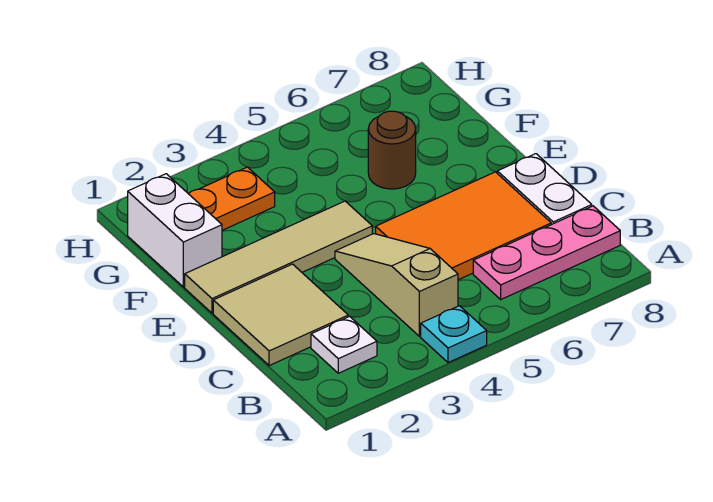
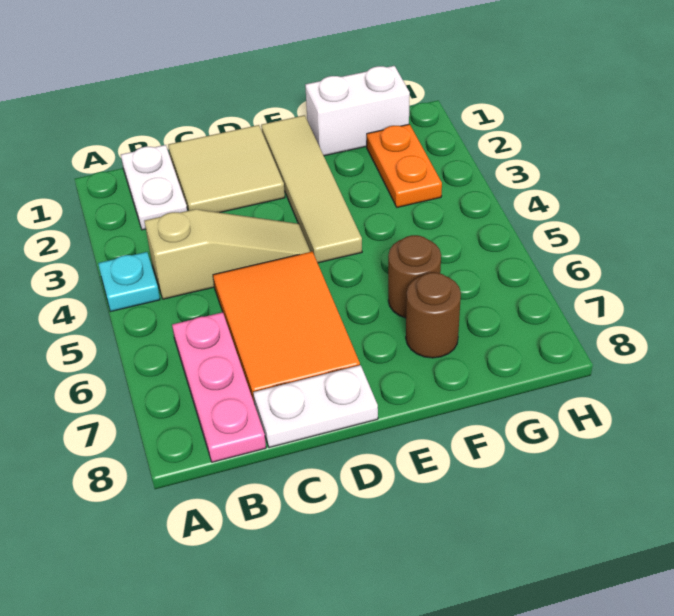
white 1x1 plate [311,316,377,373] -> white 1x2 plate [121,145,187,230]
none -> brown 1x1 round brick [406,273,461,358]

